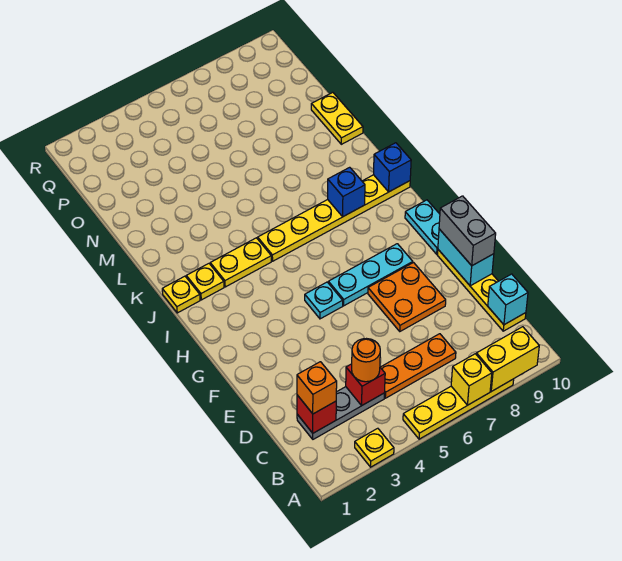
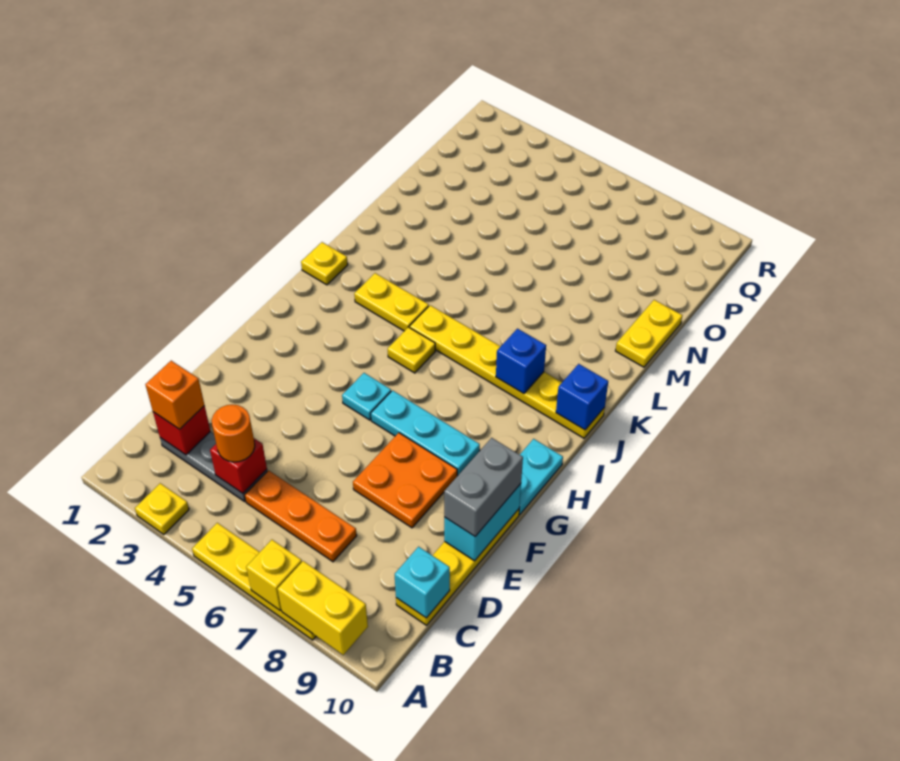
yellow 1x1 plate [186,264,224,300] -> yellow 1x1 plate moved to [388,327,435,373]

